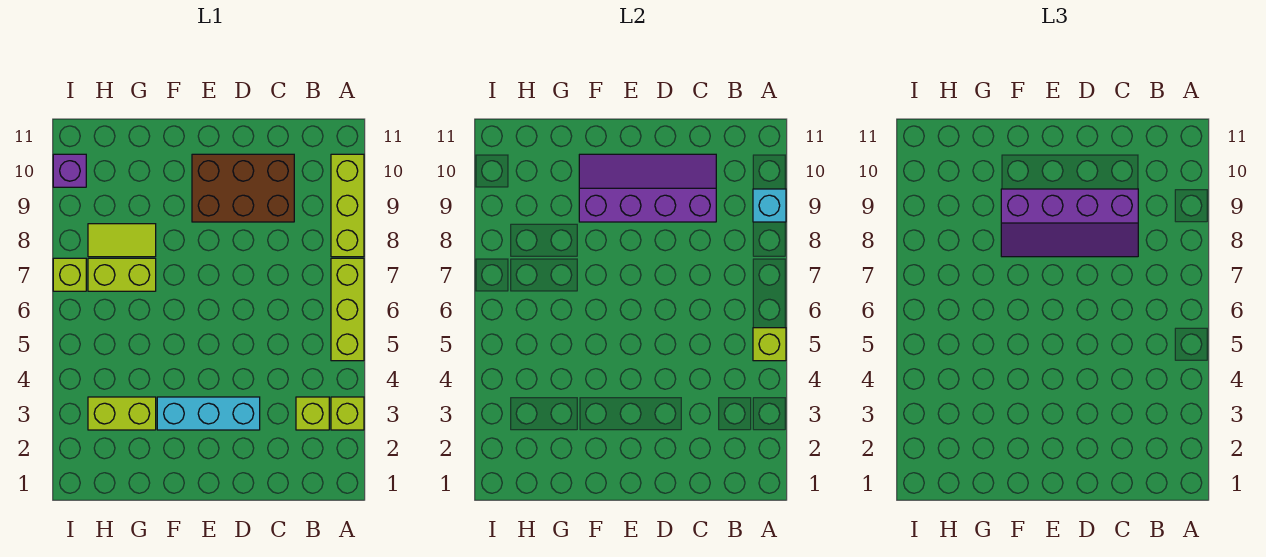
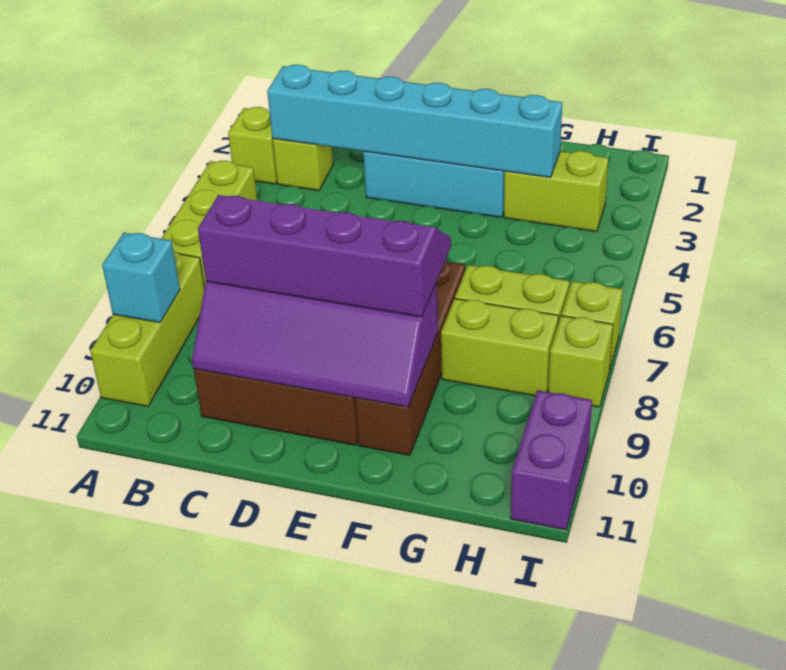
lime 1x1 brick [753,328,786,361] -> lime 1x1 brick moved to [548,316,613,407]
none -> cyan 1x6 brick [267,65,562,177]
none -> brown 1x4 brick [355,260,465,455]
lime 1x2 tile [88,224,156,257] -> lime 1x2 brick [441,299,558,396]
purple 1x1 brick [53,154,86,187] -> purple 1x2 brick [511,391,592,530]

